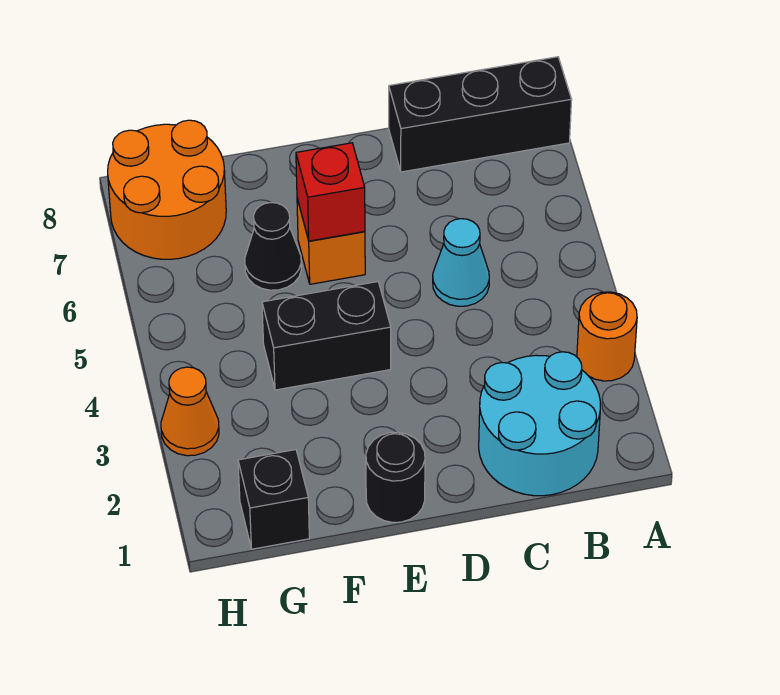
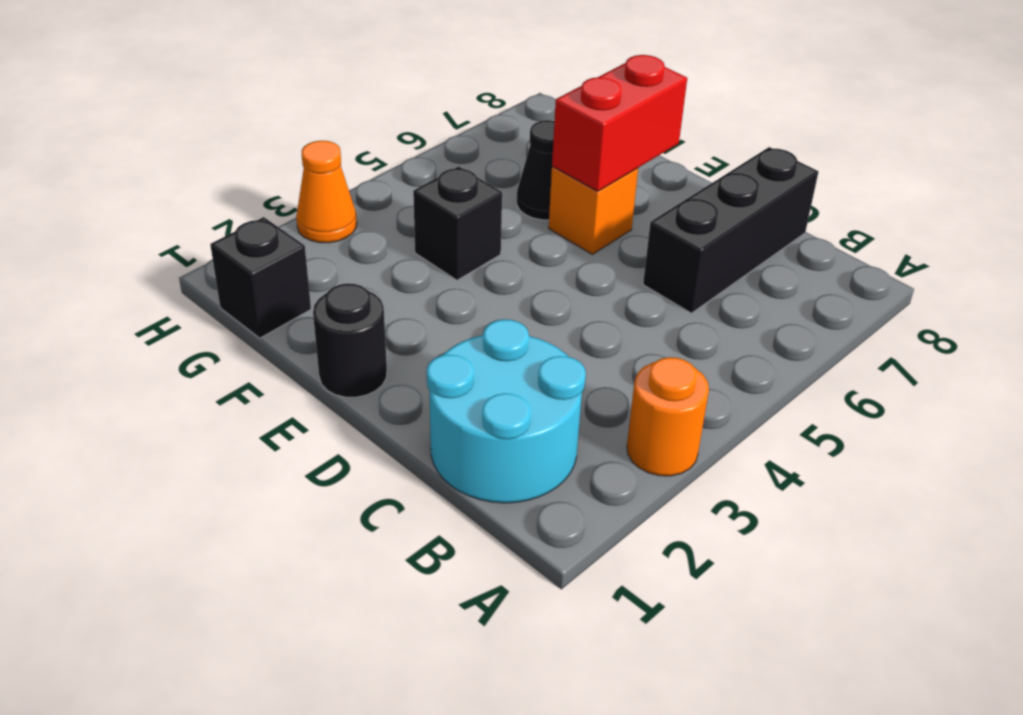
black 1x3 brick [389,57,572,172] -> black 1x3 brick turned to [643,147,818,313]
cyan 1x1 cone [433,219,489,306] -> none
black 1x2 brick [262,282,391,390] -> black 1x1 brick [413,167,502,280]
red 1x1 brick [296,143,365,241] -> red 1x2 brick [552,55,687,191]
orange 2x2 round brick [108,120,226,259] -> none

